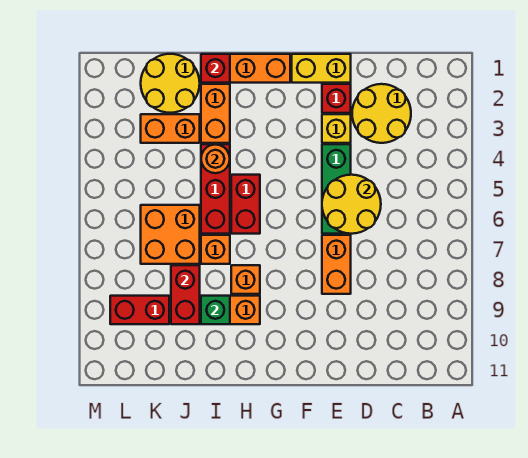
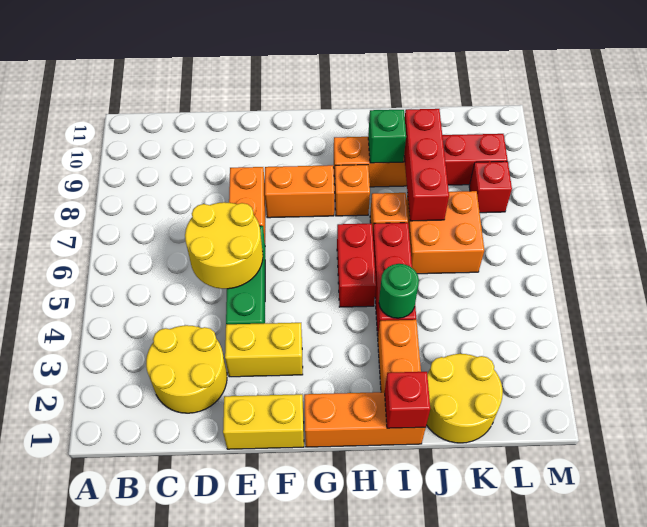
red 1x1 brick [322,84,351,113] -> red 1x1 brick moved to [469,161,512,213]
yellow 1x1 brick [322,114,351,143] -> yellow 1x2 brick [225,323,303,377]
orange 1x1 round brick [201,145,230,173] -> green 1x1 round brick [379,264,419,318]
orange 1x2 brick [141,114,200,143] -> orange 1x2 brick moved to [265,165,334,218]
red 1x2 brick [171,265,200,324] -> red 1x3 brick [404,109,449,221]

